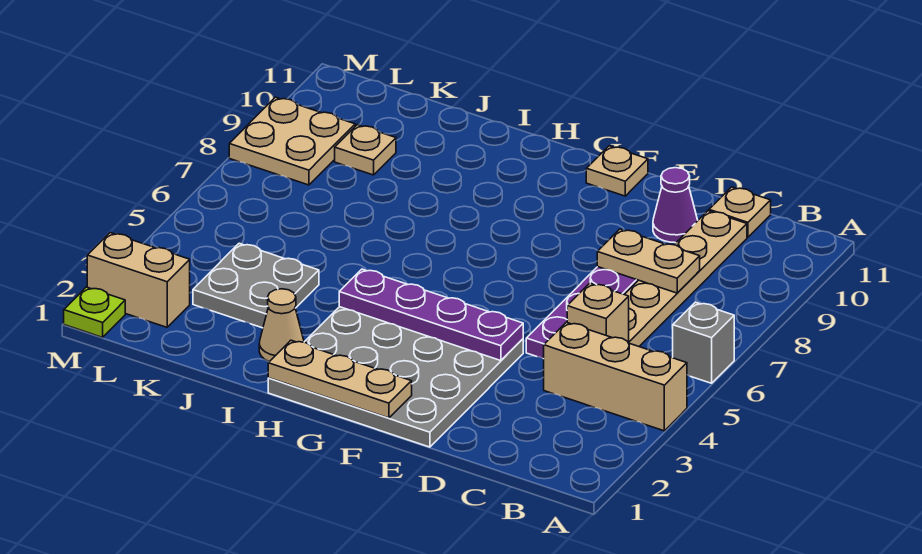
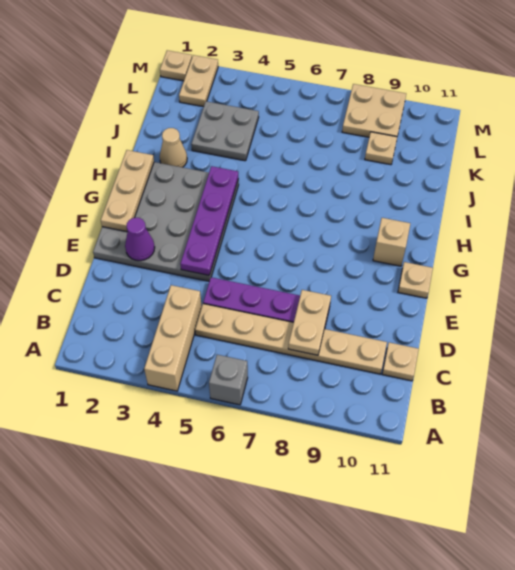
tan 1x1 brick [567,283,629,342] -> tan 1x1 brick moved to [373,218,410,266]
purple 1x1 cone [653,168,698,243] -> purple 1x1 cone moved to [125,218,155,261]
tan 1x2 brick [87,233,190,327] -> tan 1x2 plate [179,55,218,107]
lime 1x1 plate [64,287,125,337] -> tan 1x1 plate [160,50,192,81]

